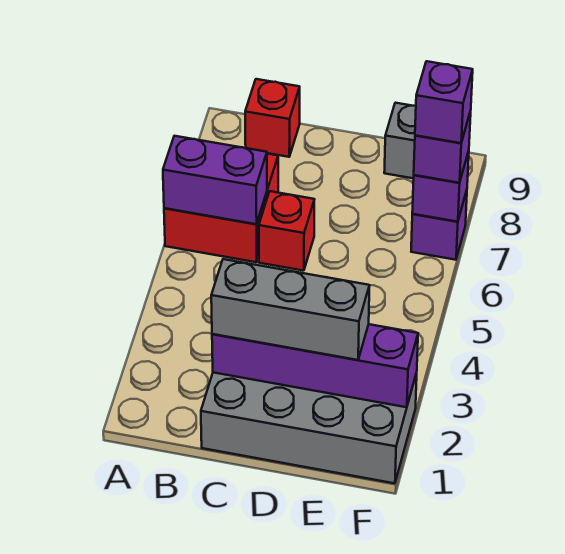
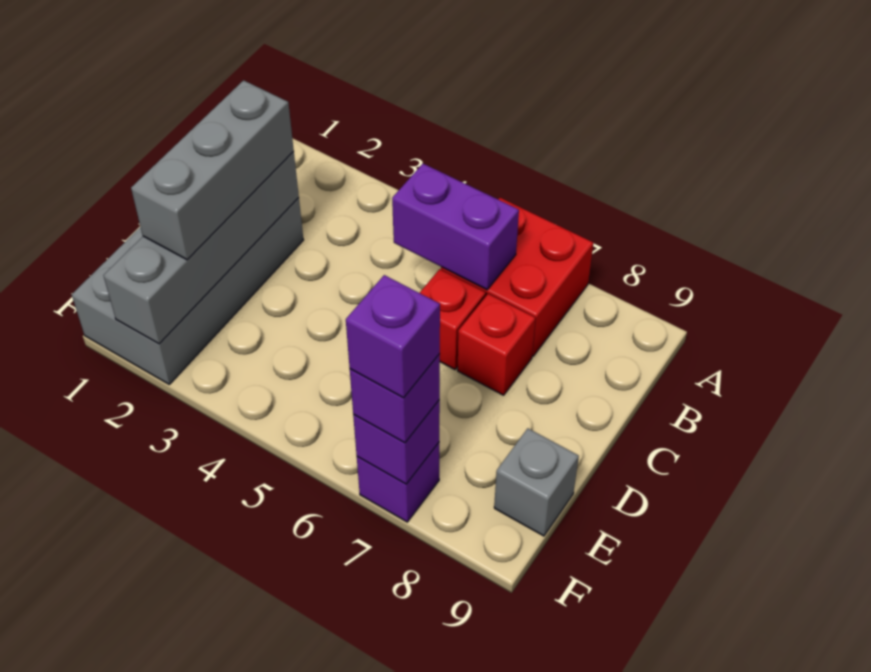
purple 1x2 brick [163,136,267,224] -> purple 1x2 brick turned to [392,164,519,290]
red 1x1 brick [245,79,300,157] -> red 1x1 brick moved to [458,294,535,395]
purple 1x4 brick [212,324,418,407] -> grey 1x4 brick [103,151,299,344]

